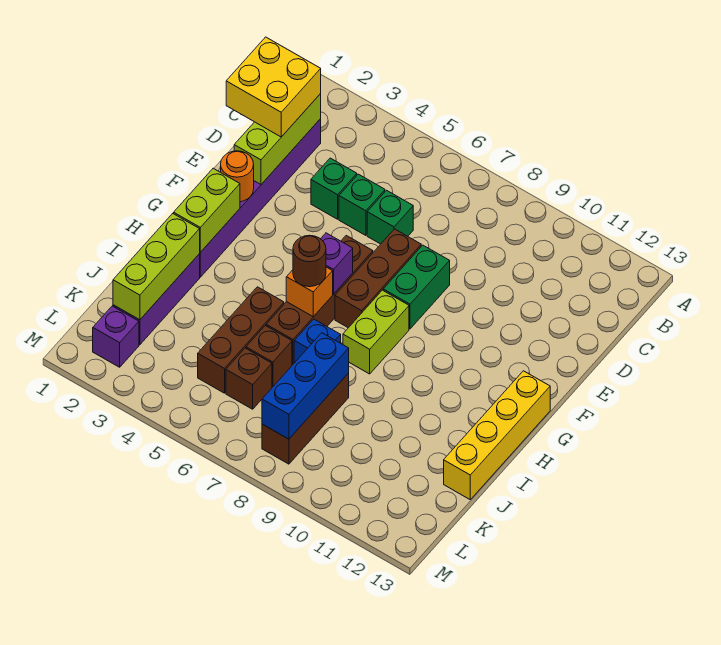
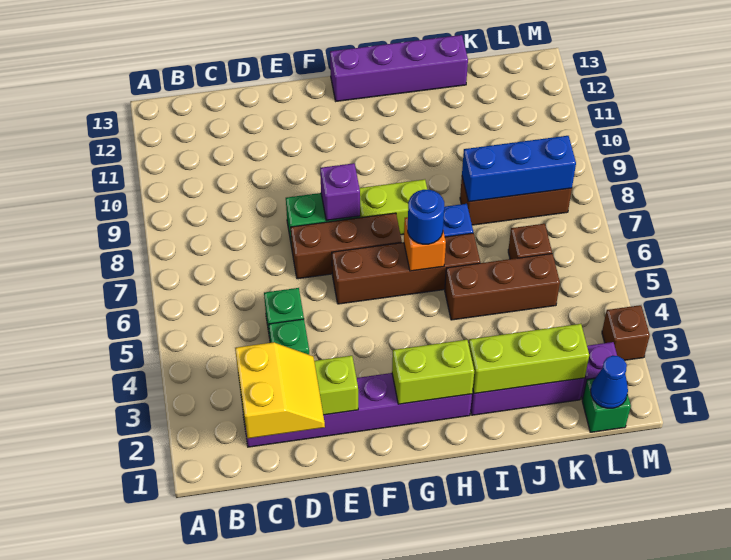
yellow 2x2 brick [226,37,321,137] -> yellow 2x2 slope [235,342,325,438]
green 1x1 brick [367,190,413,244] -> green 1x1 brick moved to [582,378,631,432]
orange 1x1 round brick [221,151,254,202] -> none
purple 1x1 brick [321,233,353,294] -> purple 1x1 brick moved to [320,163,360,221]
yellow 1x4 brick [444,371,550,499] -> purple 1x4 brick [330,35,468,101]
brown 1x1 round brick [293,235,326,287] -> blue 1x1 round brick [408,190,444,244]
brown 1x1 brick [246,326,292,387] -> brown 1x1 brick moved to [602,305,650,360]
none -> blue 1x1 cone [591,356,628,408]

